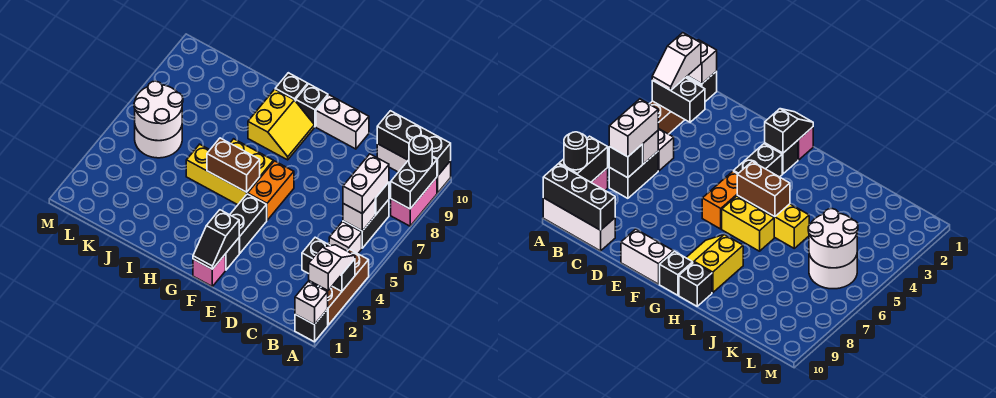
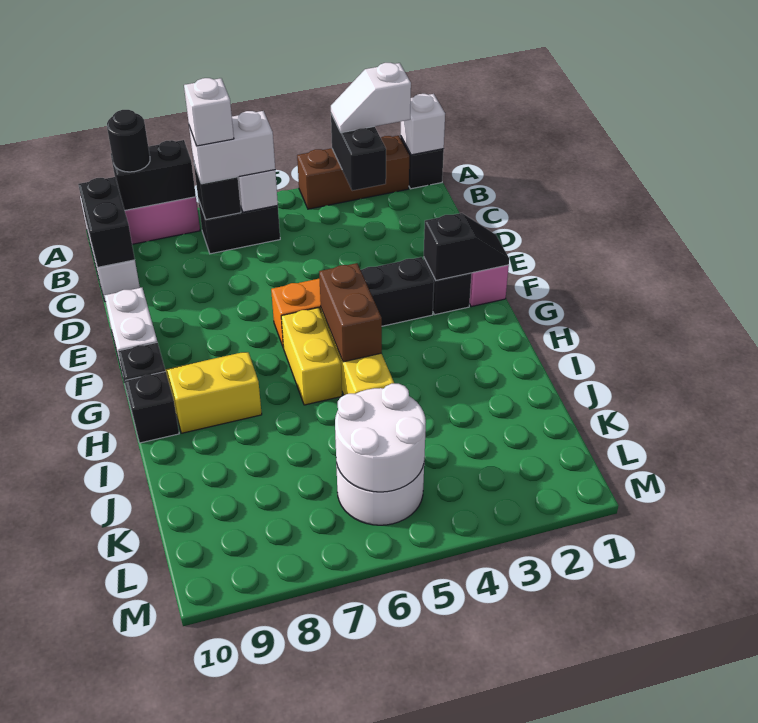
black 1x3 brick [377,111,451,176] -> black 1x2 brick [78,177,135,267]
white 1x1 brick [329,222,362,254] -> white 1x1 brick moved to [184,78,234,146]

